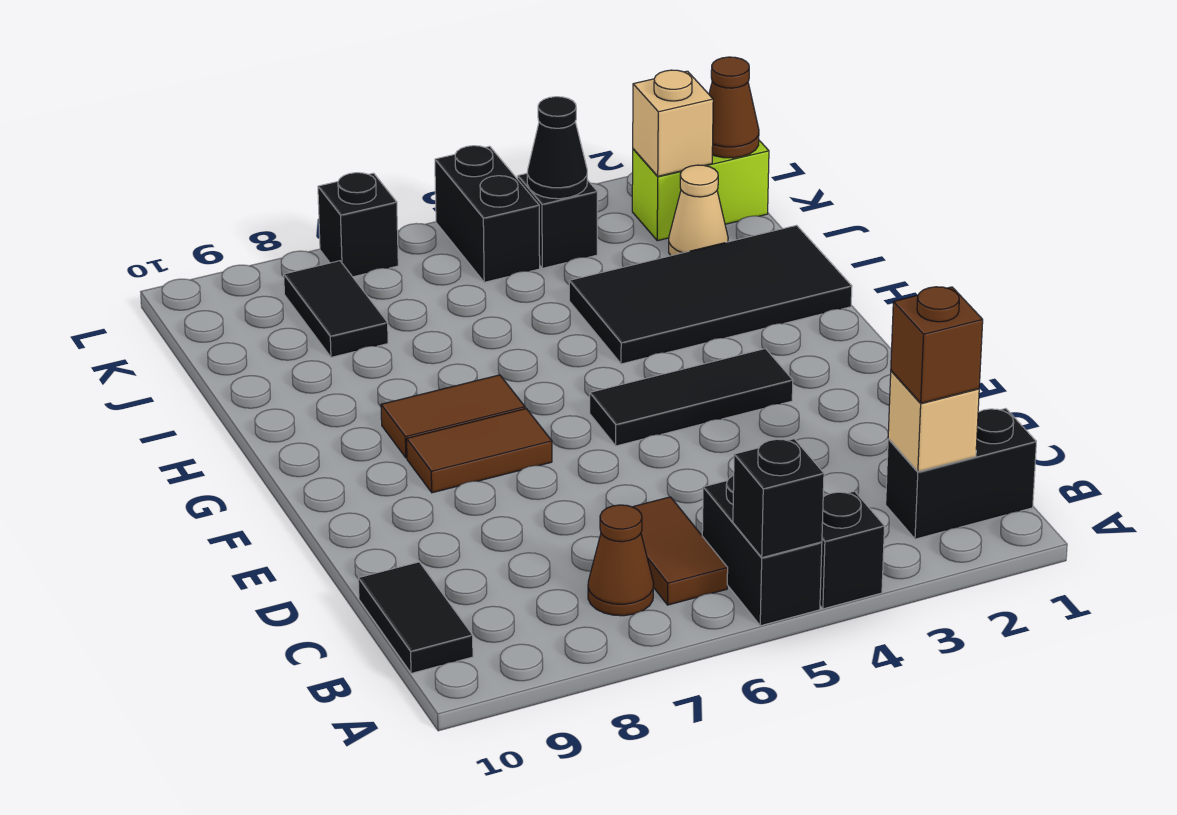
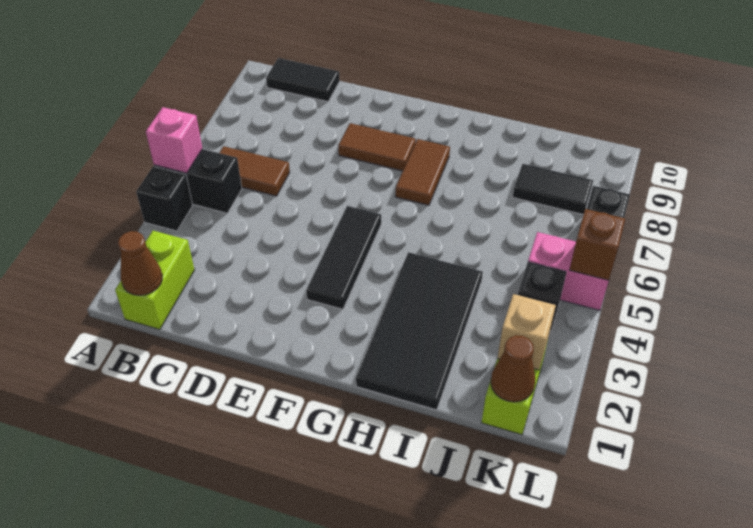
black 1x1 brick [733,439,824,558] -> pink 1x1 brick [146,107,202,173]
black 1x2 brick [886,409,1036,539] -> lime 1x2 brick [115,231,194,330]
tan 1x1 brick [888,371,979,472] -> none
brown 1x1 brick [891,287,983,403] -> brown 1x1 brick moved to [569,209,625,280]
brown 1x1 cone [588,505,654,616] -> brown 1x1 cone moved to [118,231,162,295]
brown 1x2 tile [407,409,552,493] -> brown 1x2 tile turned to [338,123,416,171]
tan 1x1 cone [669,165,728,256] -> none
black 1x1 cone [527,97,587,199] -> none
black 1x2 brick [435,146,540,282] -> pink 1x2 brick [528,232,609,310]

